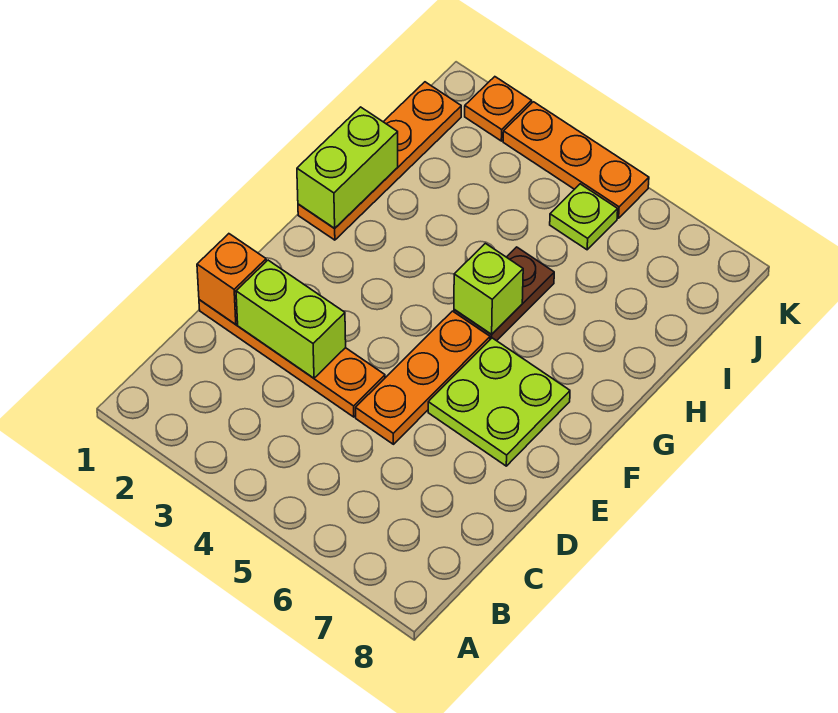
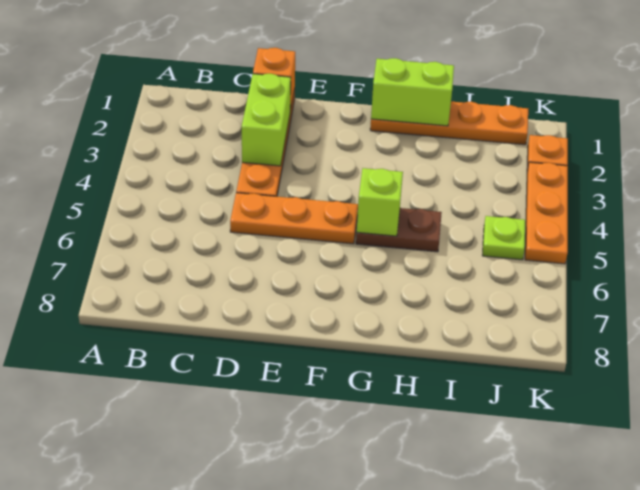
lime 2x2 plate [428,338,570,466] -> none

